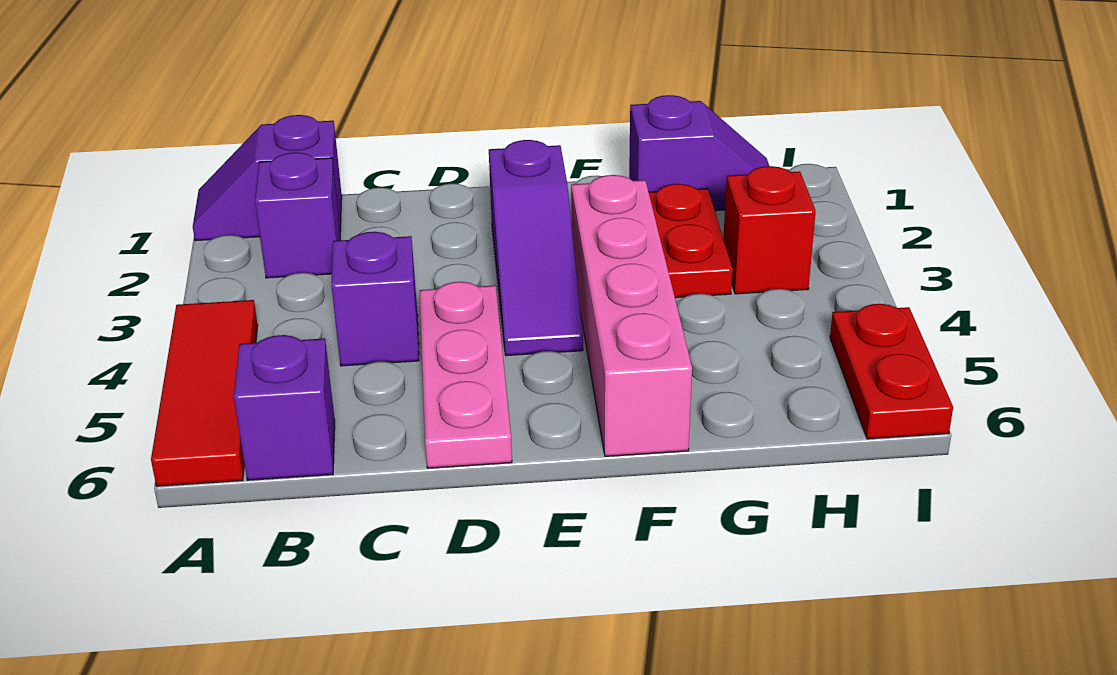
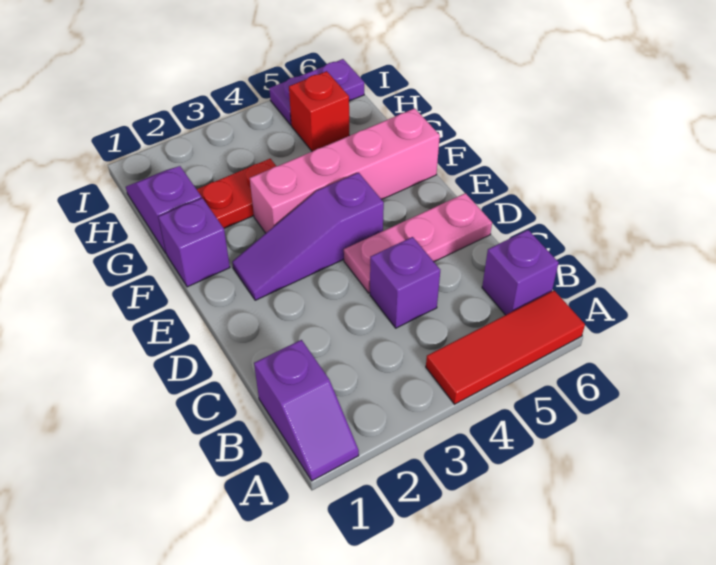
purple 1x1 brick [255,152,340,278] -> purple 1x1 brick moved to [159,198,230,287]
purple 1x3 slope [489,140,583,356] -> purple 1x3 slope turned to [232,173,384,300]
red 1x1 brick [723,166,816,294] -> red 1x1 brick moved to [289,71,349,151]
red 1x2 plate [830,304,953,439] -> purple 1x2 plate [269,59,364,125]

